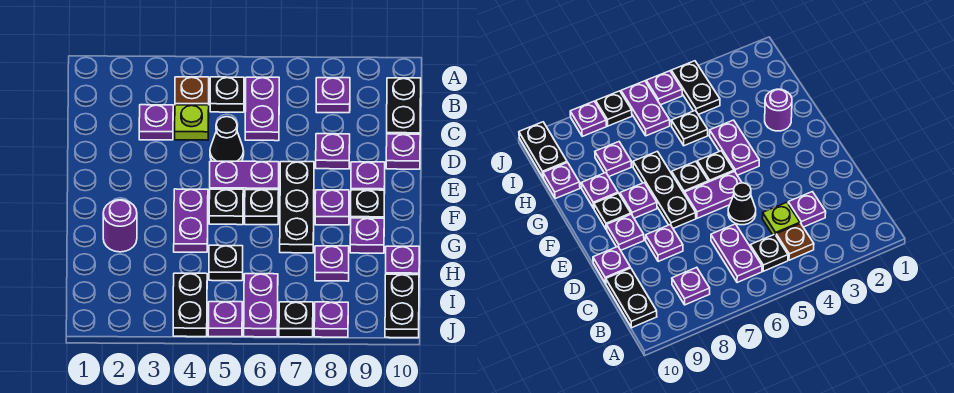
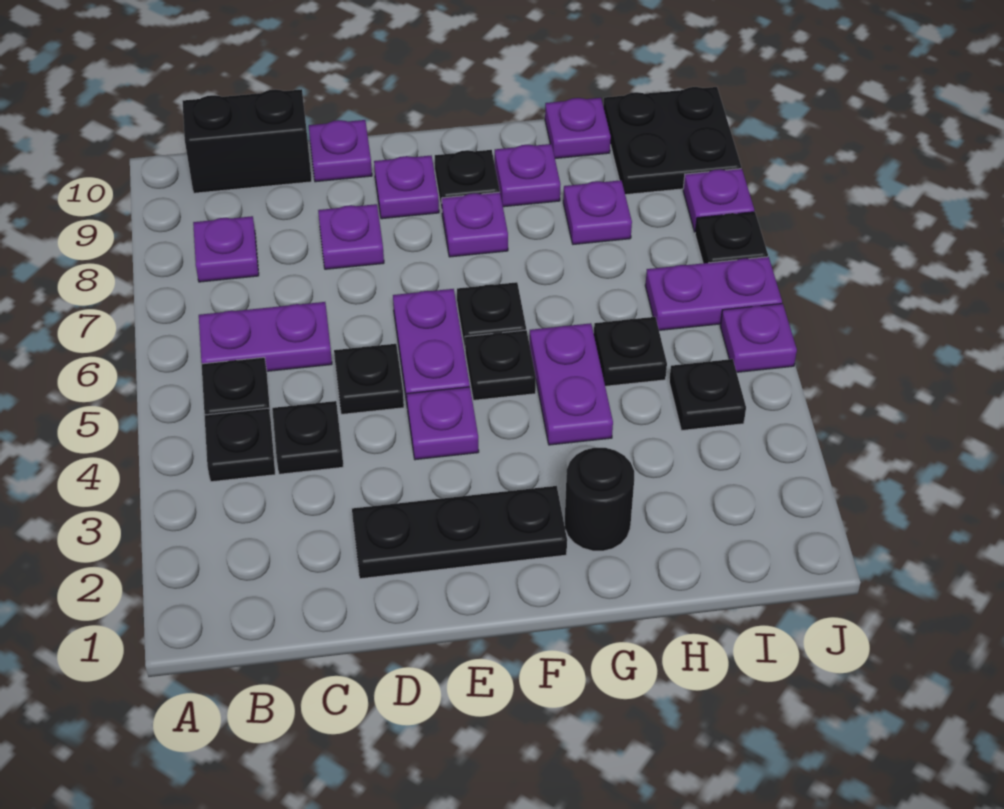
brown 1x1 plate [175,77,209,105] -> black 1x1 plate [204,408,275,482]
black 1x2 plate [387,78,421,134] -> black 1x2 brick [183,89,312,193]
purple 1x1 plate [139,105,173,140] -> purple 1x1 plate moved to [407,387,479,460]
lime 1x1 plate [175,105,209,140] -> black 1x1 plate [272,401,344,474]
black 1x1 cone [210,117,244,161] -> black 1x1 plate [334,344,404,415]
black 1x3 plate [280,162,314,253] -> black 1x3 plate moved to [352,486,567,579]
purple 1x2 plate [174,189,208,252] -> purple 1x2 plate turned to [530,323,613,445]
purple 1x1 round brick [103,200,137,252] -> black 1x1 round brick [565,448,634,551]
black 1x2 plate [173,273,207,337] -> black 1x1 plate [669,359,746,431]
black 1x2 plate [385,274,419,338] -> black 2x2 plate [603,87,741,195]

